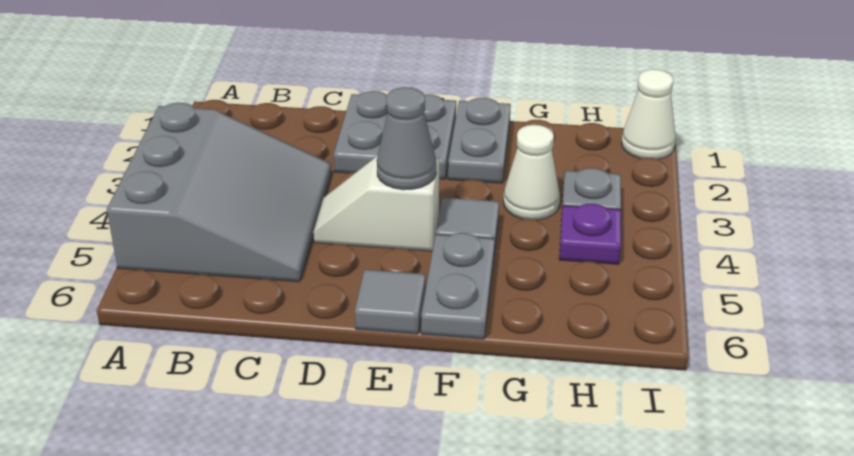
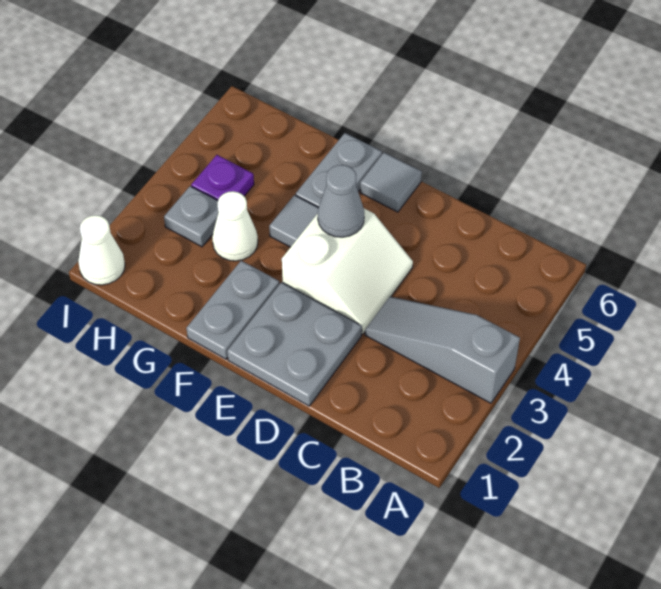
grey 3x3 slope [107,103,331,282] -> grey 1x3 slope [365,297,520,403]
white 1x2 slope [313,156,439,251] -> white 2x2 slope [282,209,413,334]

